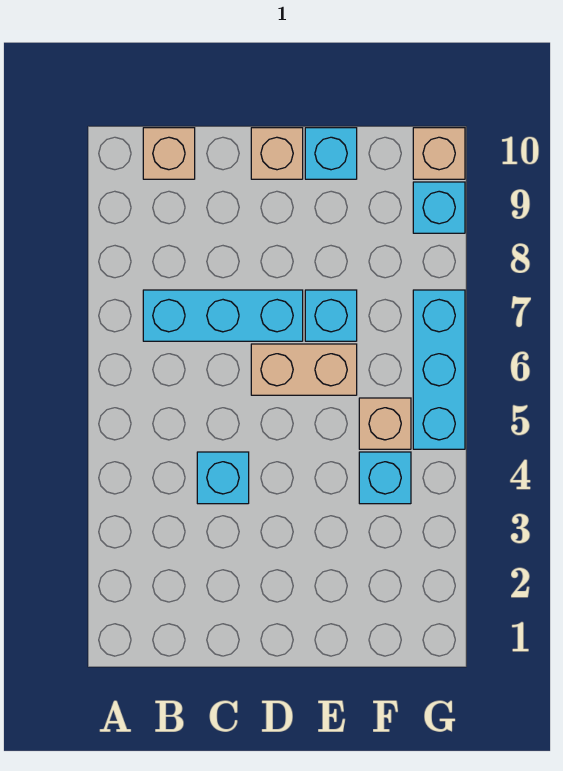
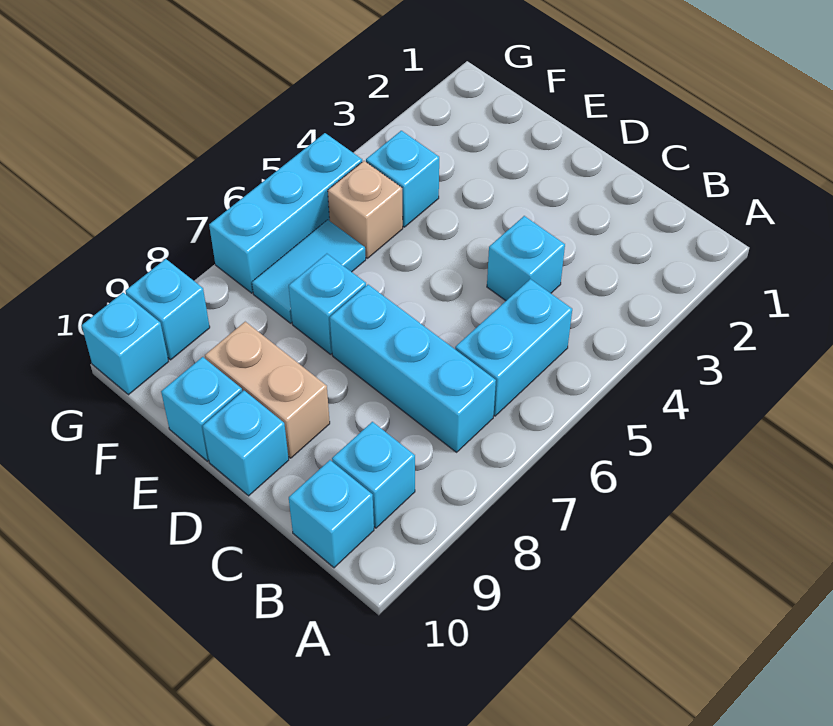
none -> cyan 1x2 brick [455,279,572,416]
none -> cyan 1x1 brick [332,422,415,528]
tan 1x1 brick [143,128,195,179] -> cyan 1x1 brick [289,460,374,568]
tan 1x2 brick [251,344,357,395] -> tan 1x2 brick moved to [205,322,330,458]
tan 1x1 brick [251,128,303,179] -> cyan 1x1 brick [203,391,289,496]
none -> cyan 1x2 tile [252,220,366,323]
tan 1x1 brick [413,128,465,179] -> cyan 1x1 brick [82,293,169,395]

